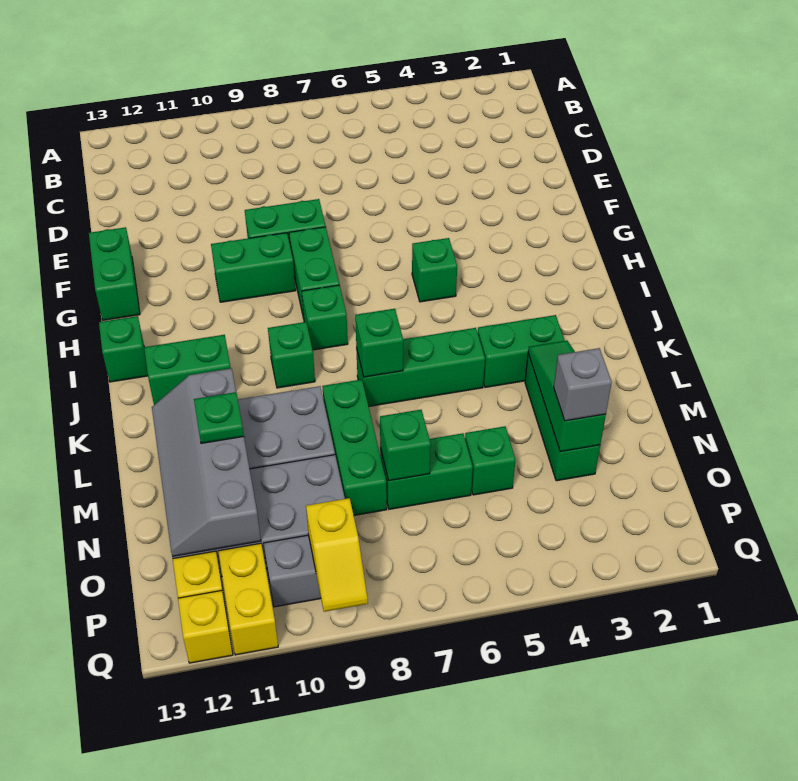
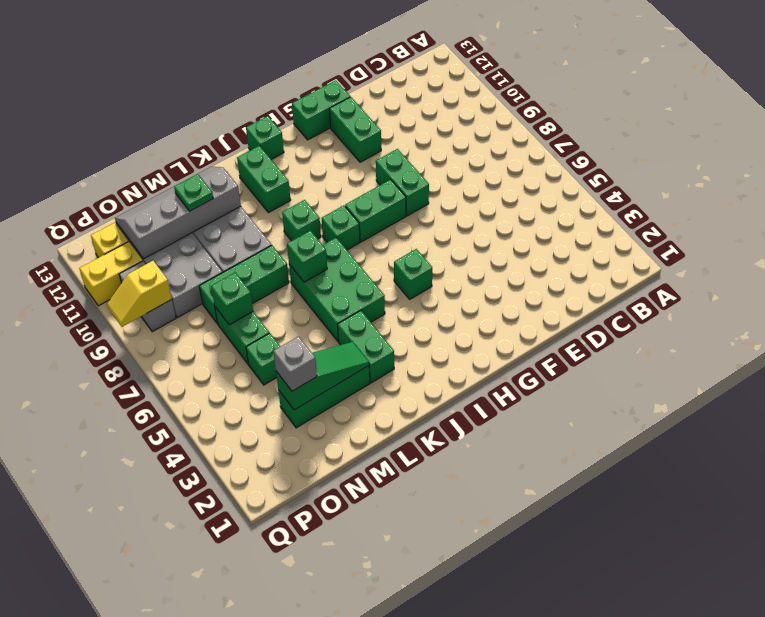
green 1x2 brick [211,233,296,302] -> green 1x2 brick moved to [330,97,381,162]
green 1x3 brick [356,328,485,406] -> green 2x3 brick [289,238,385,341]
yellow 1x1 brick [178,591,233,663] -> none

